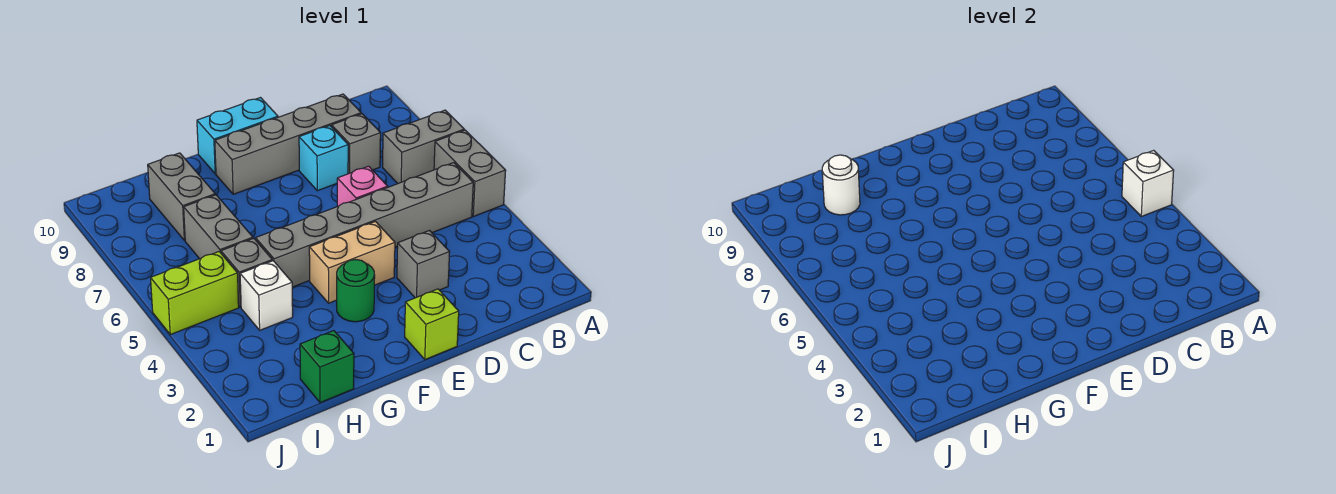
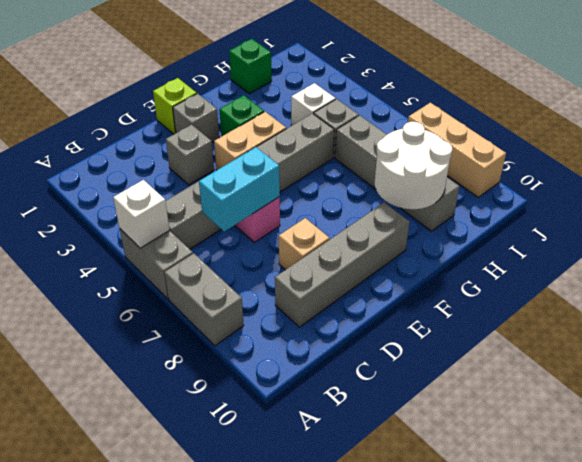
grey 1x2 brick [383,110,464,183] -> grey 1x2 brick turned to [164,253,244,346]
grey 1x1 brick [332,114,381,174] -> grey 1x1 brick moved to [173,94,219,142]
cyan 1x1 brick [299,126,348,191] -> tan 1x1 brick [279,218,330,270]
cyan 1x2 brick [197,98,278,174] -> cyan 1x2 brick moved to [199,147,280,232]
green 1x1 round brick [337,260,375,322] -> green 1x1 brick [219,95,264,137]
white 1x1 round brick [822,155,860,215] -> white 2x2 round brick [375,122,452,209]
lime 1x2 brick [151,252,239,335] -> none
none -> tan 1x3 brick [408,103,506,197]

